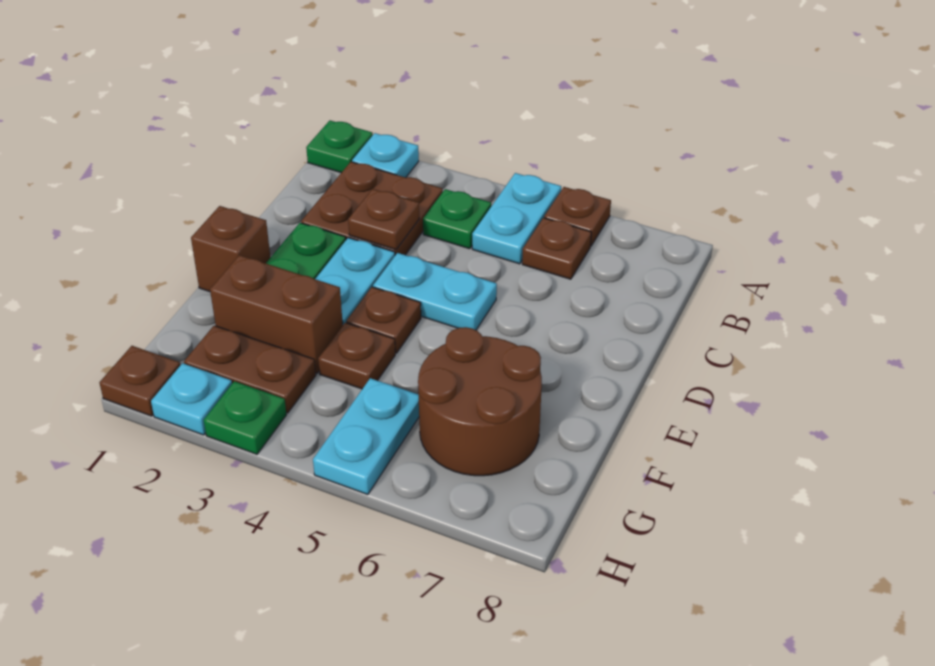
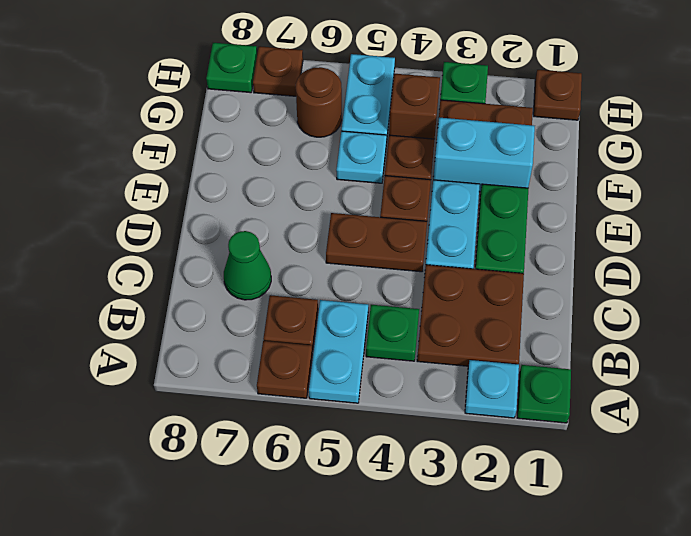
brown 1x1 plate [348,189,419,250] -> brown 1x1 plate moved to [253,46,303,96]
none -> green 1x1 cone [224,231,271,300]
cyan 1x2 plate [373,253,497,330] -> brown 1x2 plate [326,213,427,272]
brown 1x1 brick [191,206,271,292] -> brown 1x1 brick moved to [389,74,440,139]
brown 1x2 brick [210,255,343,373] -> cyan 1x2 brick [433,118,535,192]
brown 2x2 round brick [418,327,542,476] -> brown 1x1 round brick [296,67,342,137]
cyan 1x1 plate [151,363,232,435] -> cyan 1x1 plate moved to [336,131,387,183]
none -> green 1x1 plate [206,43,257,93]

